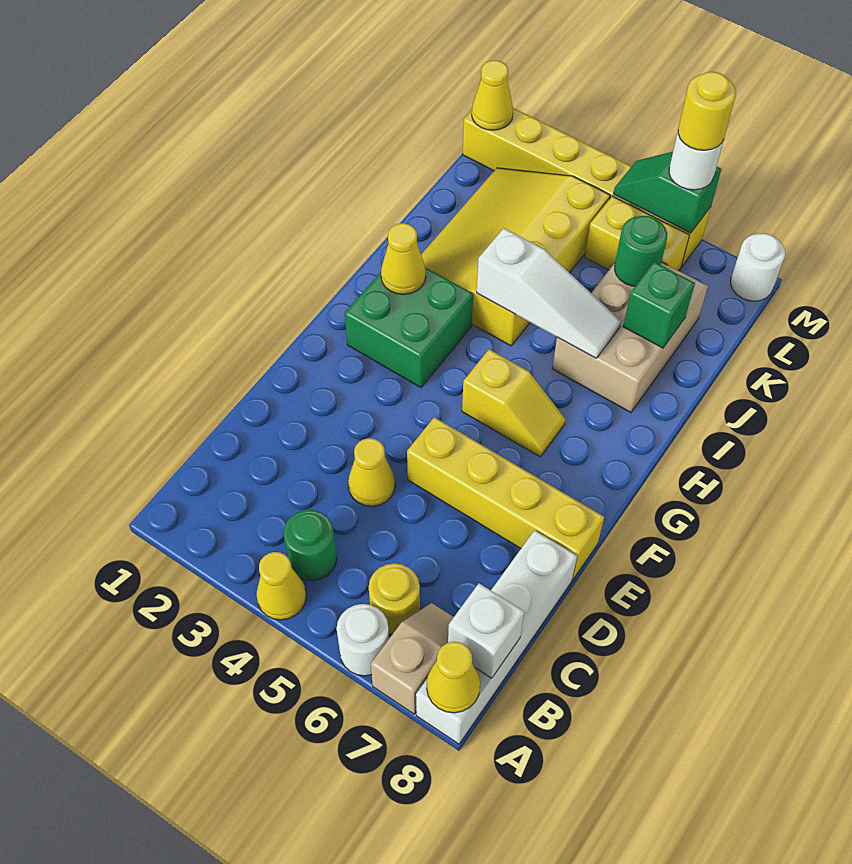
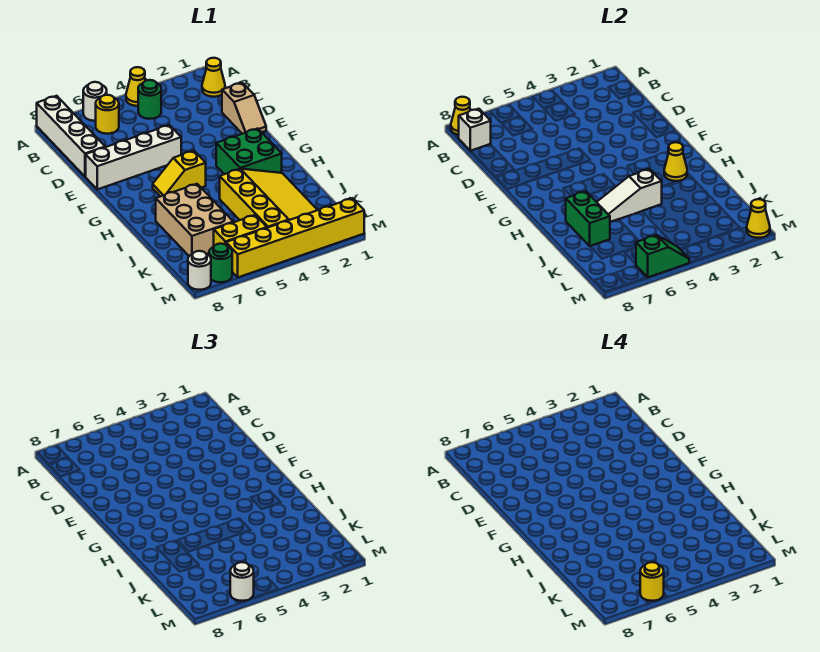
tan 1x2 slope [371,603,454,714] -> tan 1x2 slope moved to [222,83,266,134]
yellow 1x1 cone [348,438,395,506] -> yellow 1x1 cone moved to [202,58,225,97]
yellow 1x4 brick [407,417,604,580] -> white 1x4 brick [86,125,181,189]
green 1x1 brick [623,262,695,348] -> green 1x2 brick [566,191,610,246]
green 1x1 round brick [615,216,667,286] -> green 1x1 round brick moved to [209,244,232,282]

